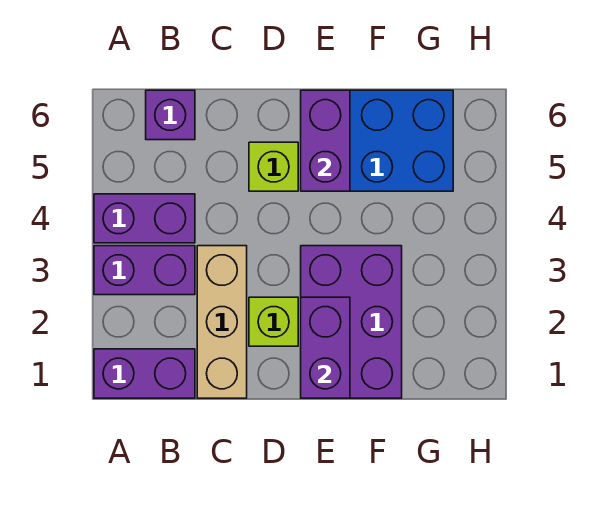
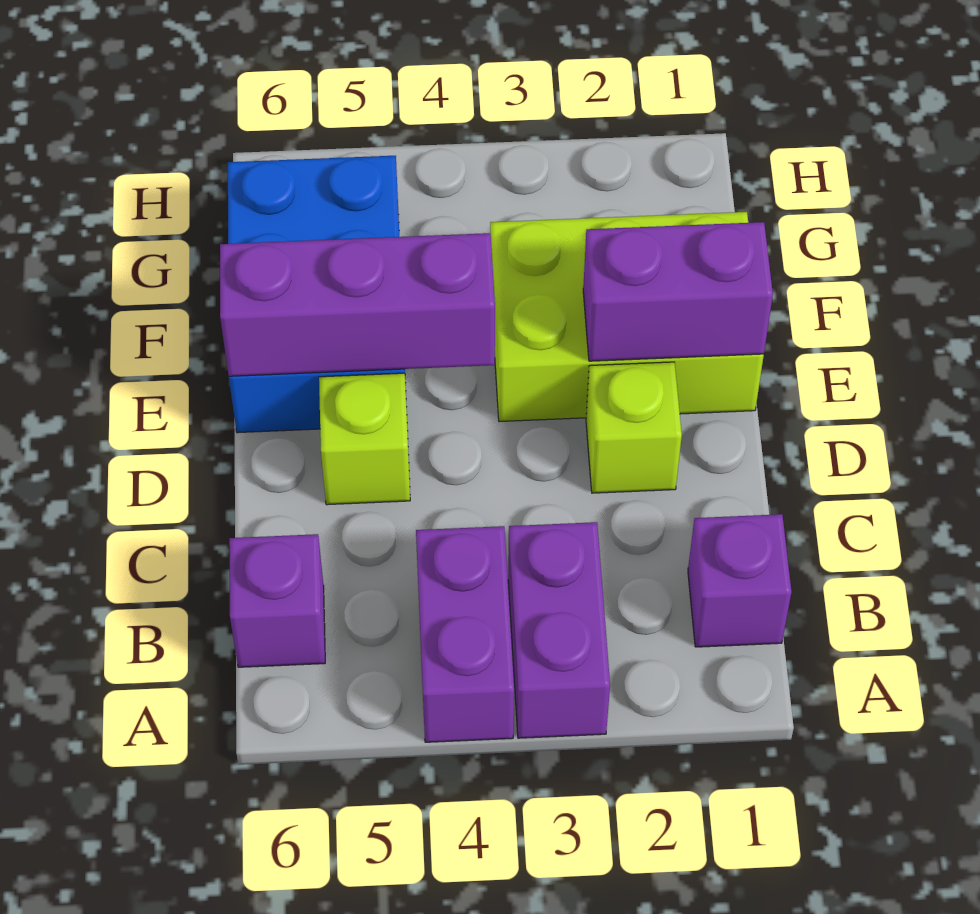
purple 1x2 brick [94,349,195,398] -> purple 1x1 brick [688,514,792,647]
tan 1x3 brick [197,246,247,398] -> none
purple 2x3 brick [301,246,402,398] -> lime 2x3 brick [490,212,764,421]
purple 1x2 brick [301,90,350,191] -> purple 1x3 brick [220,233,495,376]

